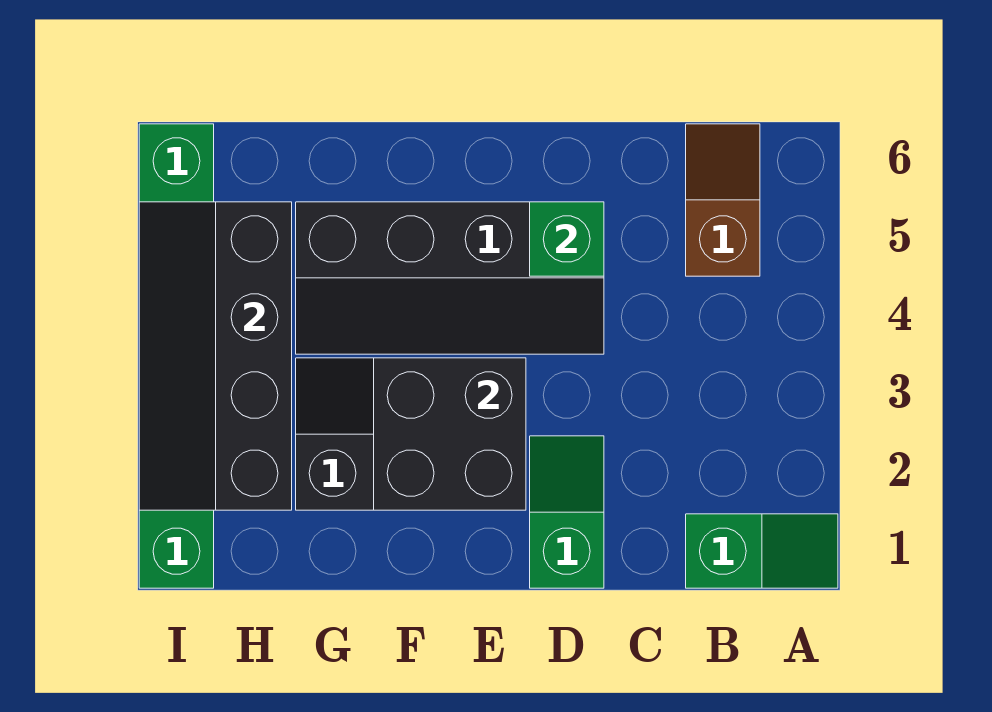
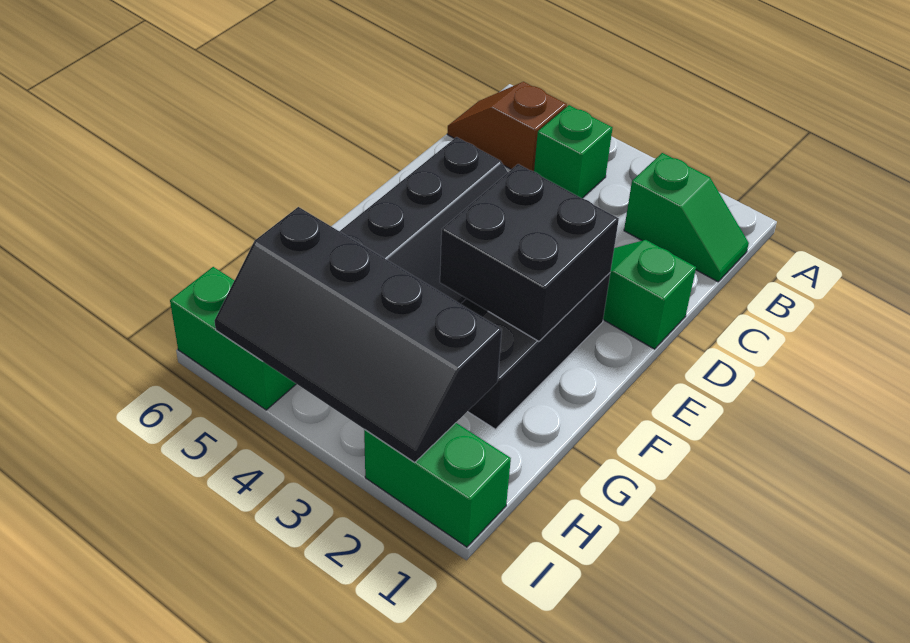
green 1x2 slope [686,514,838,588] -> green 1x2 slope turned to [624,153,749,282]
green 1x1 brick [530,202,604,276] -> green 1x1 brick moved to [534,105,612,198]

